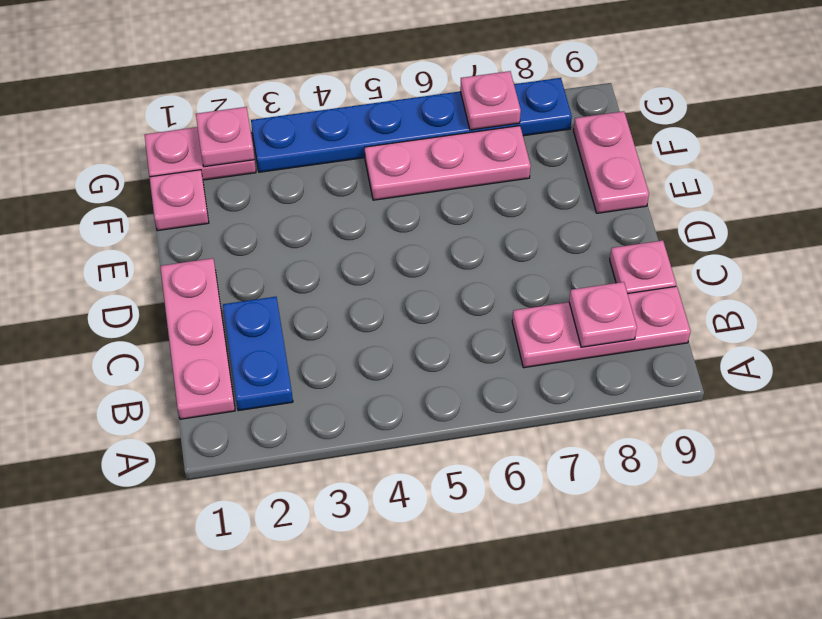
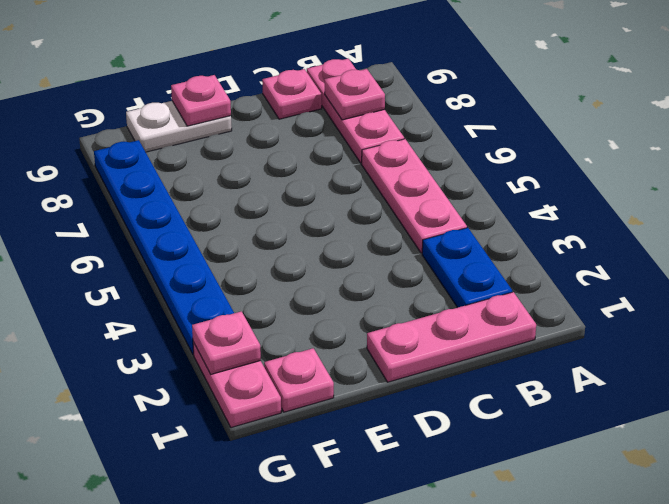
blue 1x2 plate [223,297,293,411] -> blue 1x2 plate turned to [422,228,512,308]
pink 1x2 plate [573,111,649,213] -> white 1x2 plate [126,101,232,152]
pink 1x3 plate [365,126,531,200] -> pink 1x3 plate moved to [362,139,467,253]
pink 1x1 plate [460,71,521,130] -> pink 1x1 plate moved to [171,75,231,126]

